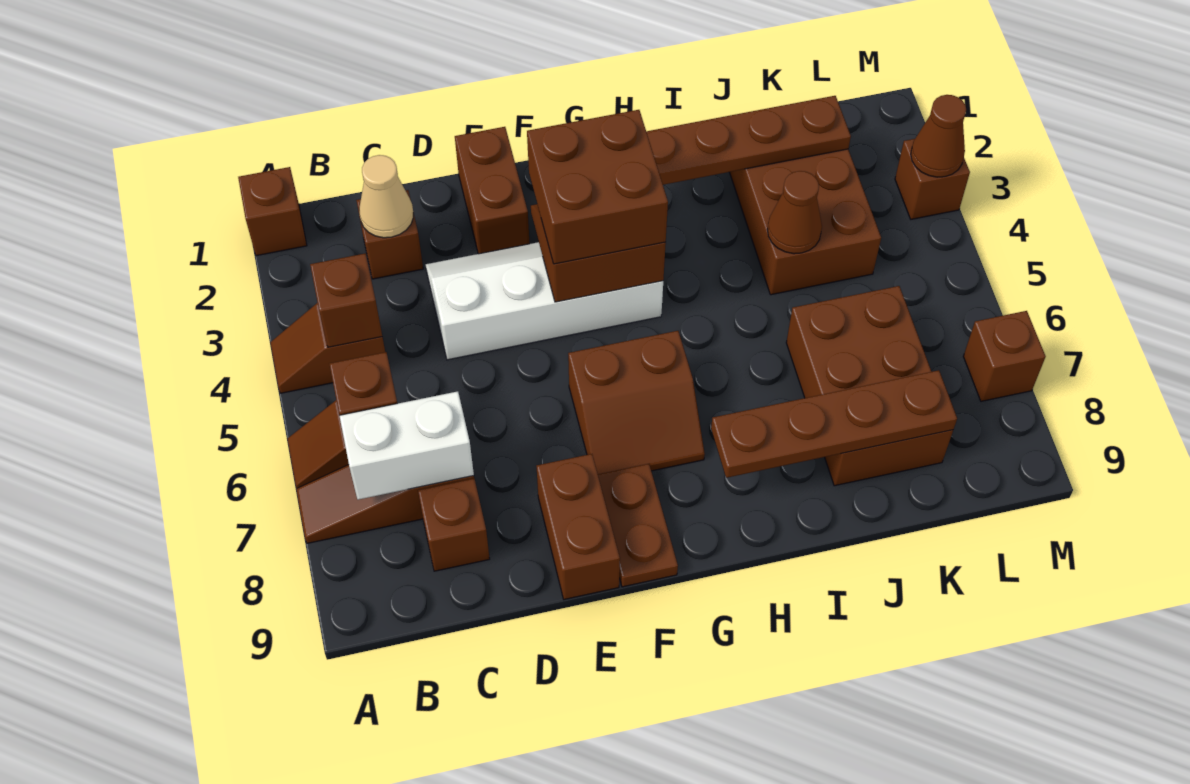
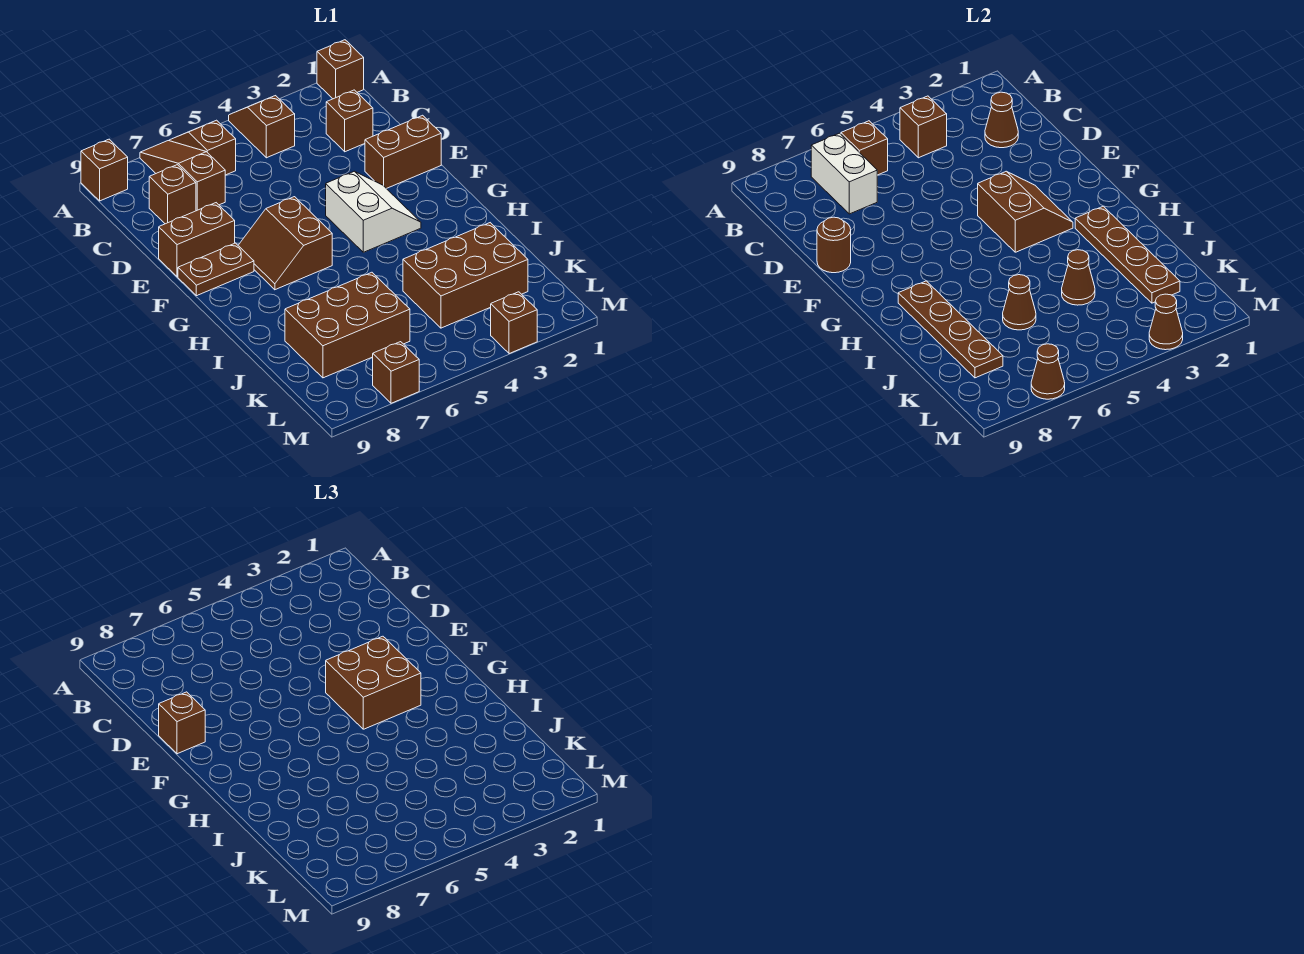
none -> brown 1x1 brick [81,139,128,201]
tan 1x1 cone [359,155,413,238] -> brown 1x1 cone [985,92,1018,148]
white 2x4 slope [426,242,663,360] -> white 2x2 slope [326,171,421,252]
none -> brown 1x1 round brick [817,217,851,273]
none -> brown 1x1 brick [159,692,205,754]
none -> brown 1x1 cone [1003,275,1036,330]
none -> brown 1x1 cone [1031,344,1065,399]

